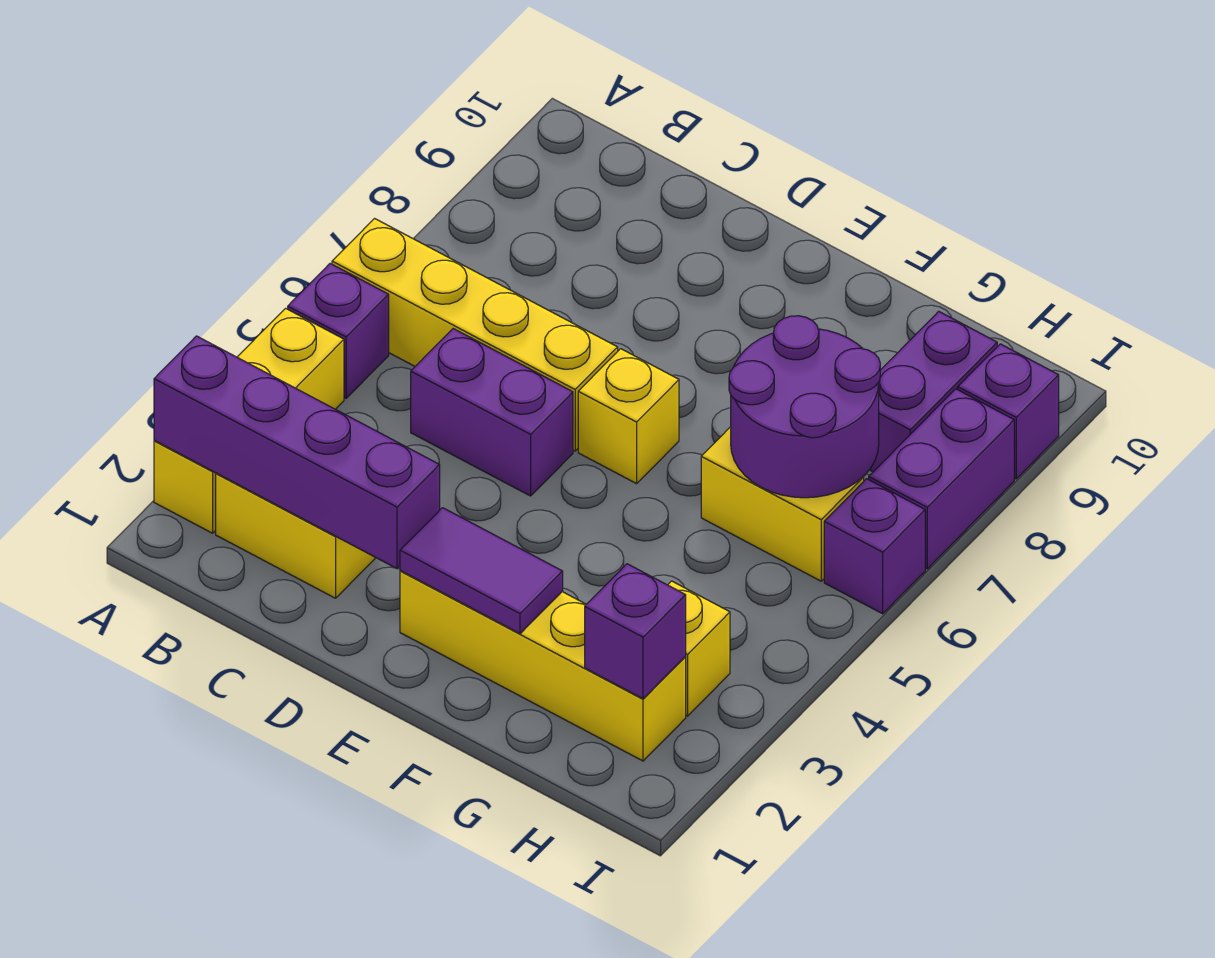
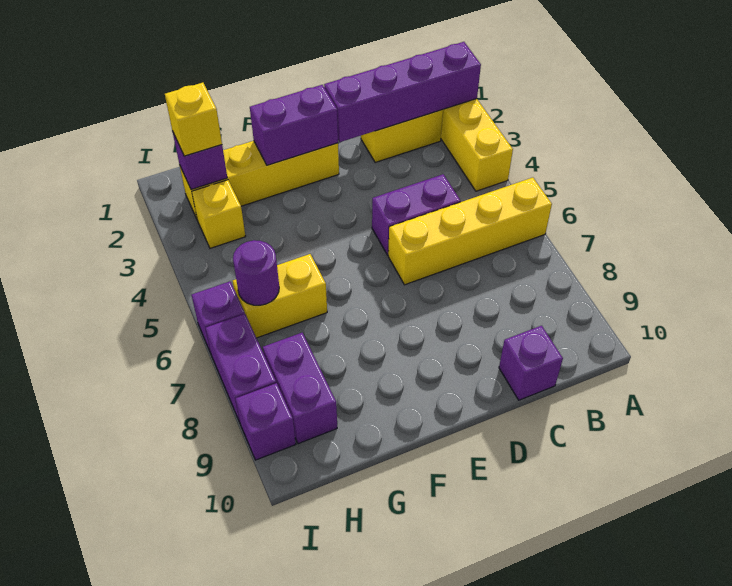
purple 1x1 brick [288,264,389,398] -> purple 1x1 brick moved to [499,326,563,400]
purple 1x2 tile [400,508,563,634] -> purple 1x2 brick [250,85,338,165]
yellow 1x1 brick [578,349,679,484] -> yellow 1x1 brick moved to [165,83,222,156]
purple 2x2 round brick [729,316,880,498] -> purple 1x1 round brick [233,240,279,305]

